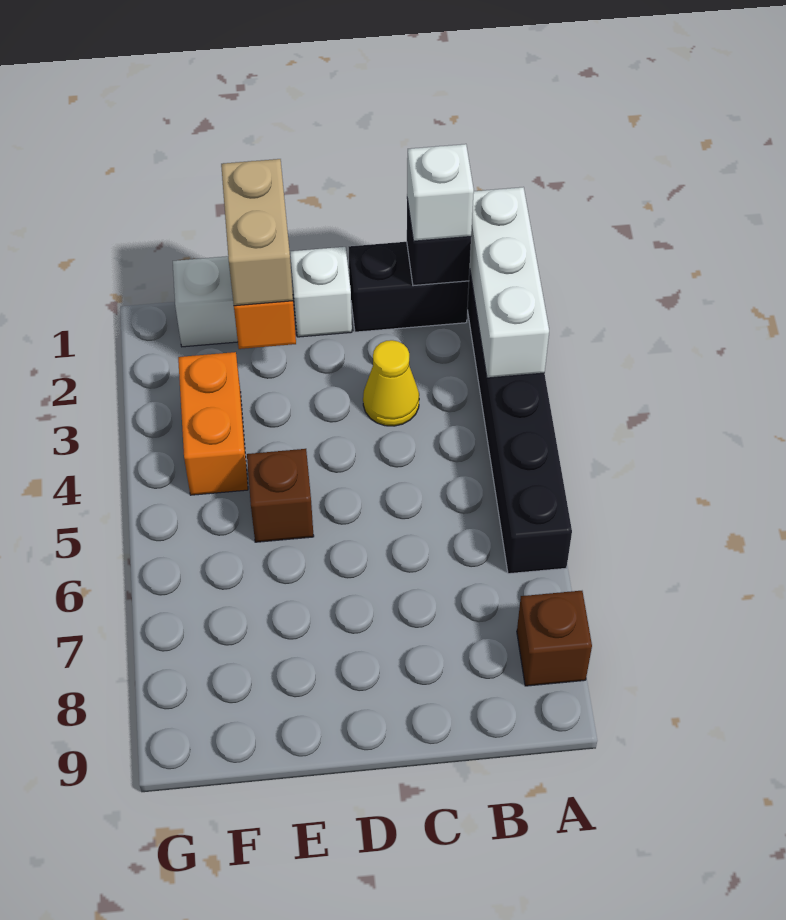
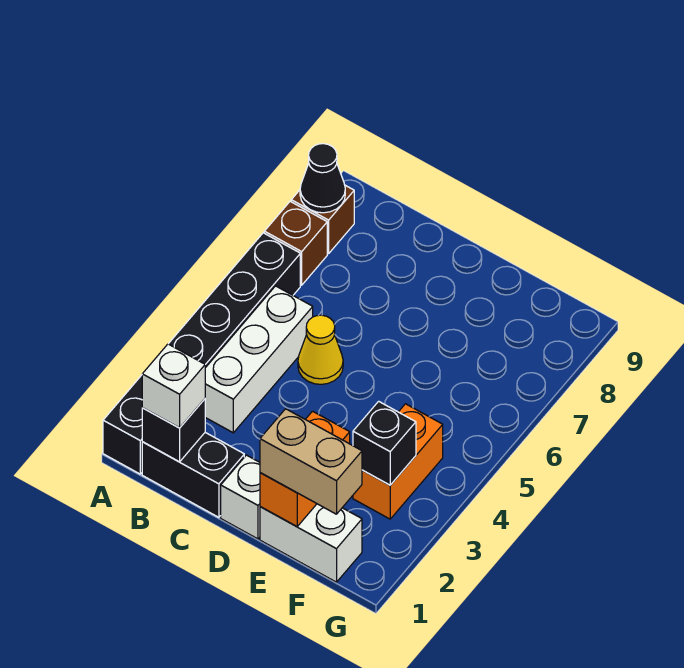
white 1x3 brick [470,187,549,378] -> white 1x3 brick moved to [205,286,313,433]
none -> black 1x1 cone [300,144,345,213]
yellow 1x1 cone [363,340,419,426] -> yellow 1x1 cone moved to [298,315,343,384]
tan 1x2 brick [221,159,293,306] -> tan 1x2 brick turned to [260,409,362,514]
brown 1x1 brick [247,449,314,542] -> brown 1x1 brick moved to [264,201,327,285]
none -> black 1x1 brick [353,401,416,485]

